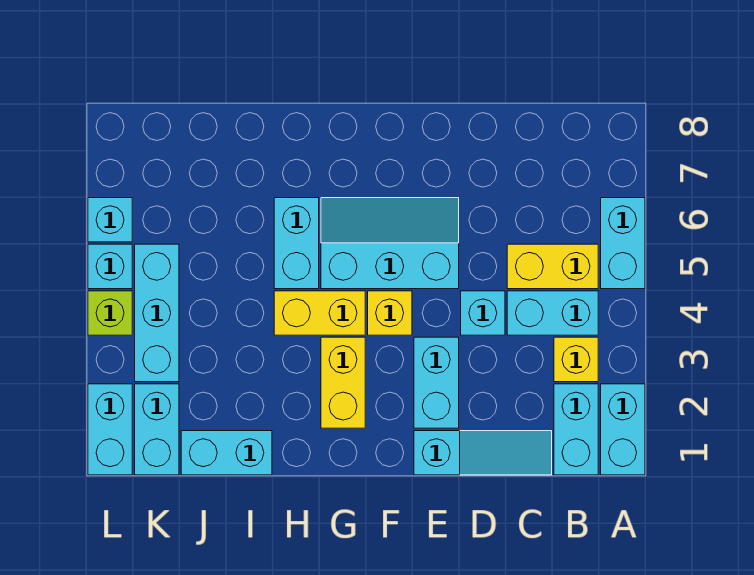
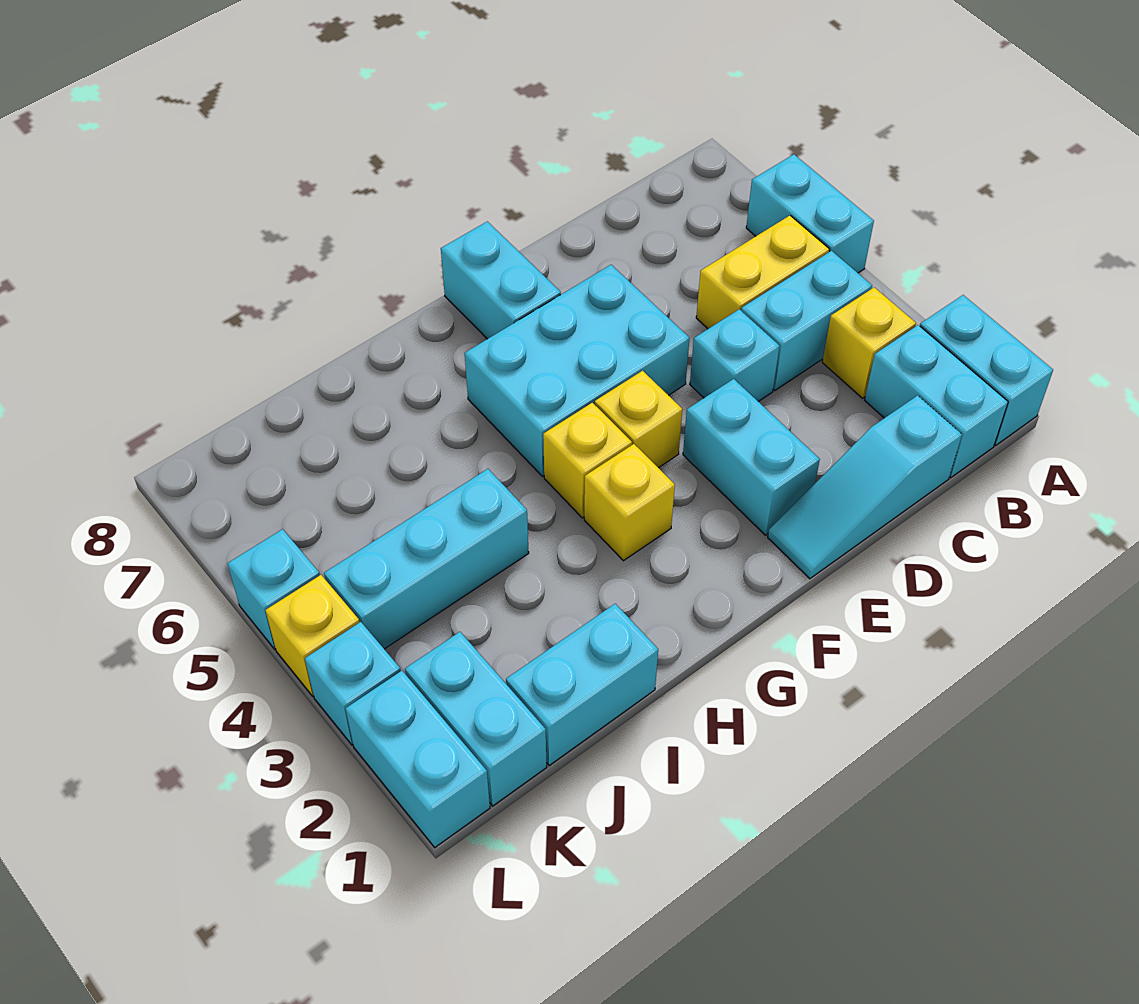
cyan 1x3 slope [414,431,552,475] -> cyan 1x3 slope turned to [768,395,962,579]
cyan 2x3 slope [321,198,459,289] -> cyan 2x3 brick [465,265,689,476]
yellow 1x2 brick [321,337,365,428] -> yellow 1x1 brick [584,444,675,561]
yellow 1x2 brick [274,291,365,335] -> yellow 1x1 brick [543,403,632,518]
cyan 1x2 brick [274,198,319,289] -> cyan 1x2 brick moved to [441,222,561,339]
cyan 1x3 brick [135,244,179,382] -> cyan 1x3 brick turned to [324,469,529,649]
lime 1x1 brick [88,291,132,335] -> yellow 1x1 brick [266,575,359,696]
cyan 1x1 brick [88,198,132,242] -> cyan 1x1 brick moved to [305,622,400,745]

